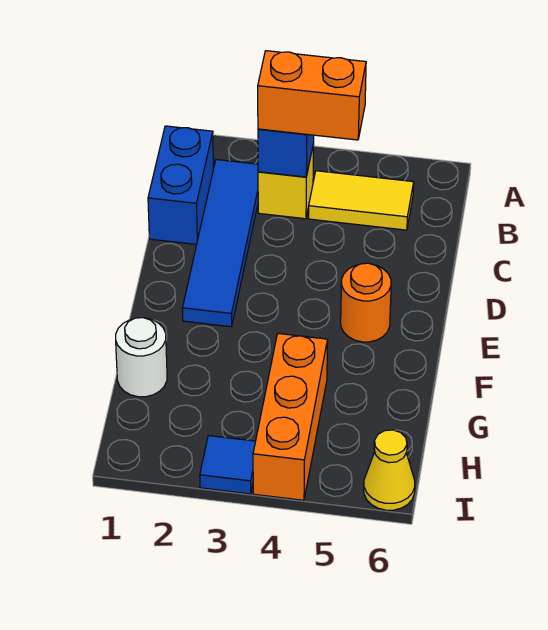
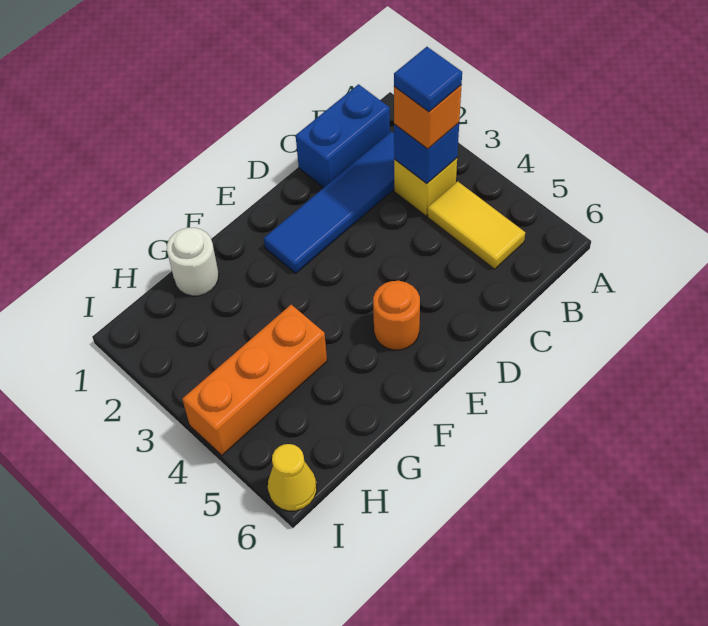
orange 1x2 brick [258,51,366,140] -> orange 1x1 brick [394,85,462,149]
blue 1x1 tile [200,435,256,494] -> blue 1x1 tile moved to [394,47,462,112]

